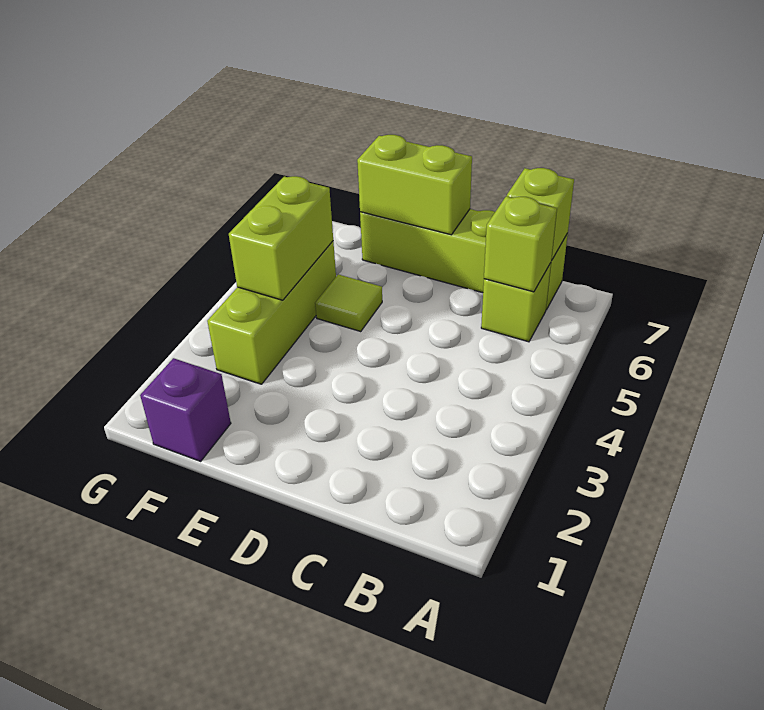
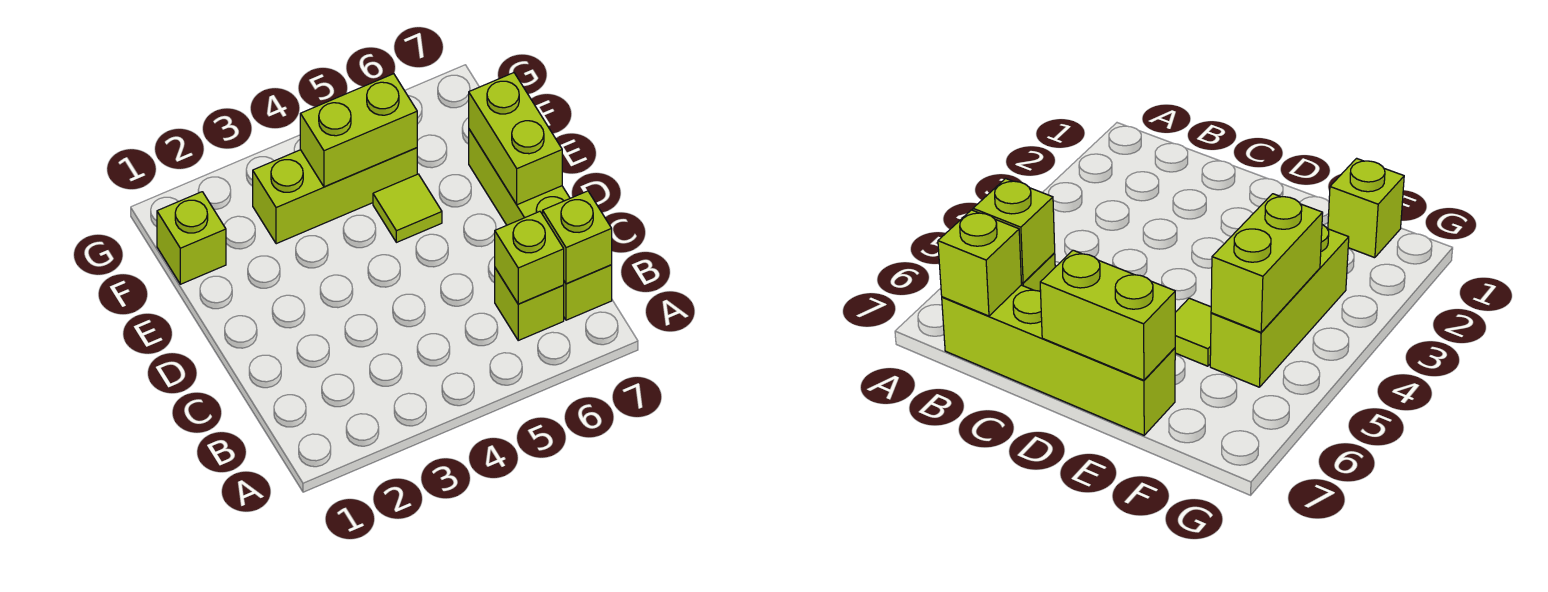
purple 1x1 brick [140,358,231,461] -> lime 1x1 brick [157,192,226,284]

